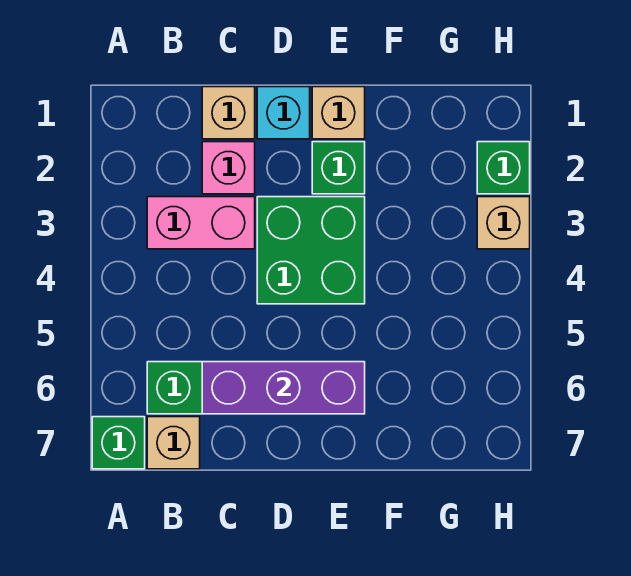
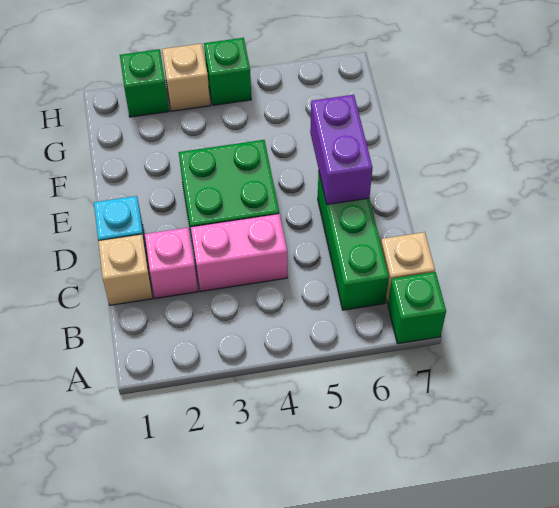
pink 1x2 brick [147,197,255,249] -> pink 1x2 brick turned to [191,214,287,292]
purple 1x3 brick [202,362,365,414] -> purple 1x2 brick [310,95,373,204]
tan 1x1 brick [312,87,365,139] -> none
green 1x1 brick [312,142,365,194] -> green 1x1 brick moved to [204,38,251,105]

